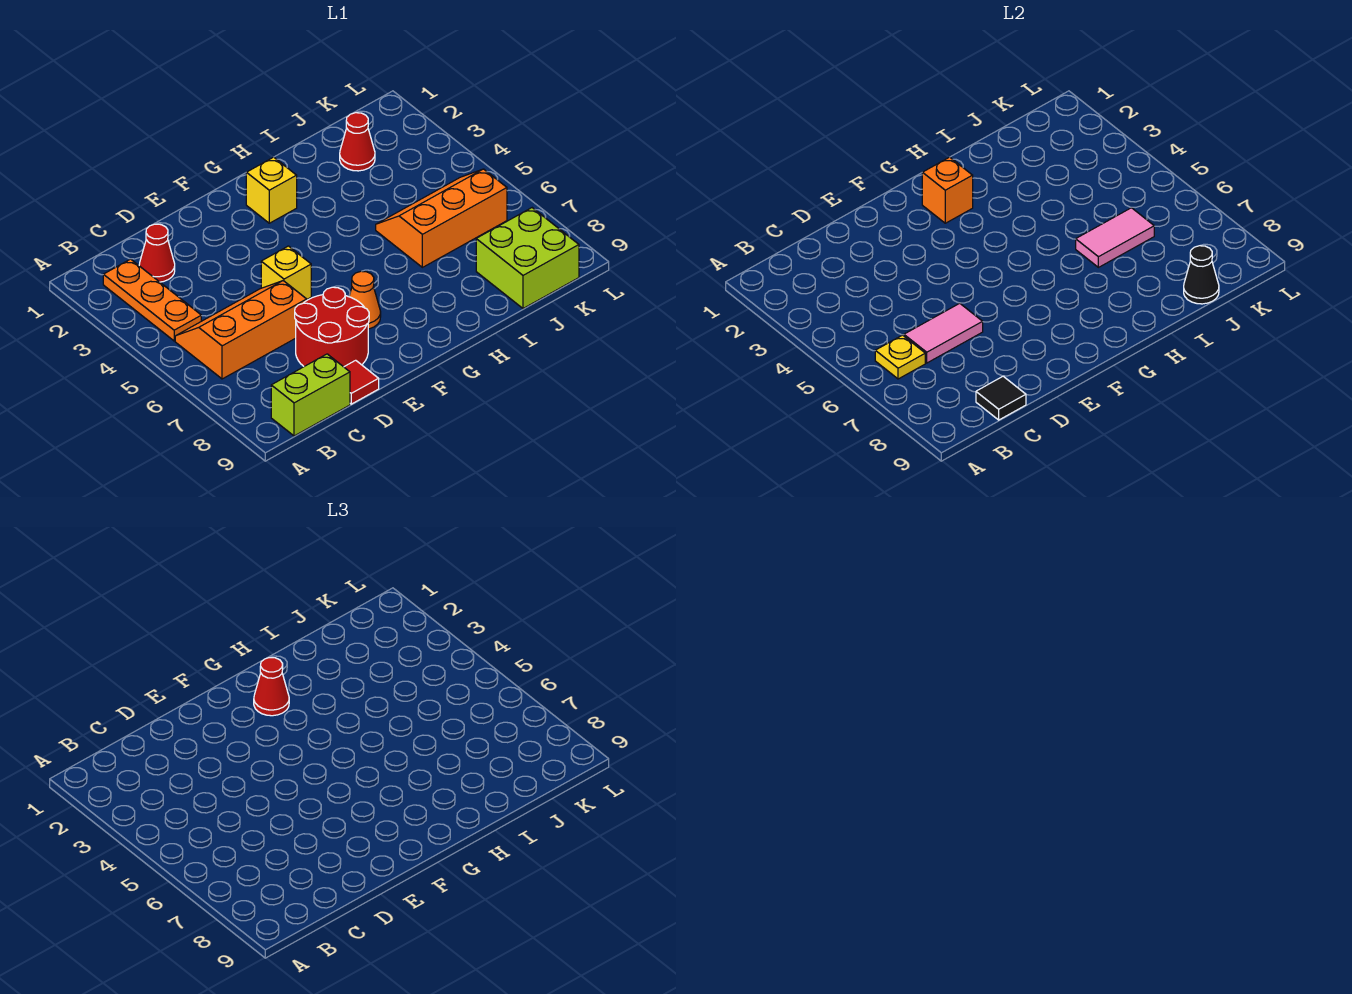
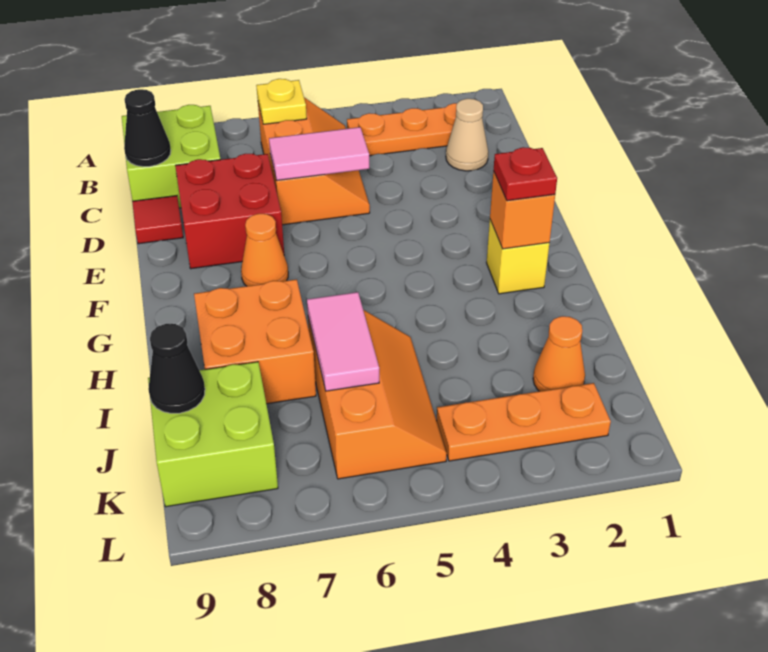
lime 1x2 brick [271,354,350,436] -> lime 2x2 brick [122,105,221,208]
red 1x1 cone [139,224,175,282] -> tan 1x1 cone [446,99,488,171]
pink 1x2 tile [904,303,983,363] -> pink 1x2 tile turned to [269,127,369,181]
black 1x1 tile [976,376,1026,420] -> black 1x1 cone [124,89,171,167]
red 2x2 round brick [295,287,369,367] -> red 2x2 brick [175,154,284,269]
yellow 1x1 brick [261,246,311,299] -> none
red 1x1 cone [254,658,289,716] -> red 1x1 plate [494,147,557,201]
none -> orange 2x2 brick [194,279,316,404]
red 1x1 cone [340,113,375,171] -> orange 1x1 cone [533,316,585,391]
none -> orange 1x3 plate [437,383,611,461]

